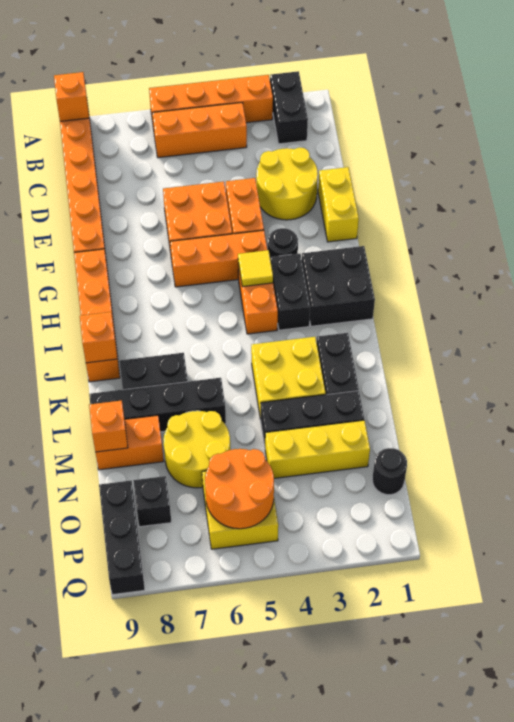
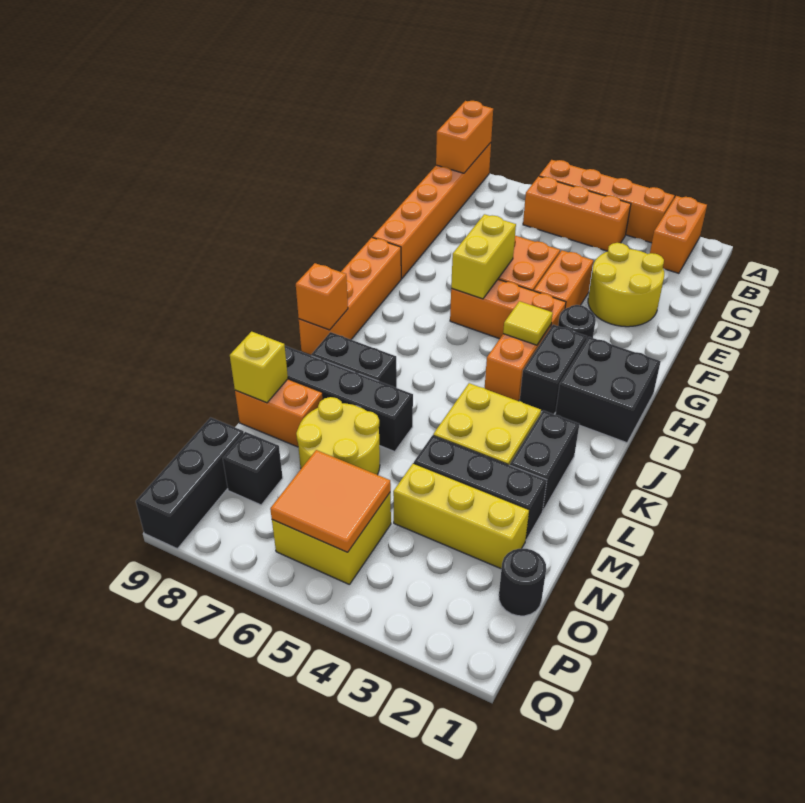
black 1x2 brick [270,71,308,144] -> orange 1x2 brick [650,196,707,273]
orange 1x1 brick [54,72,89,121] -> orange 1x2 brick [436,101,493,173]
yellow 1x2 brick [318,167,359,242] -> yellow 1x2 brick moved to [451,214,516,299]
orange 1x1 brick [89,400,128,452] -> yellow 1x1 brick [230,332,288,403]
orange 2x2 round brick [205,449,274,529] -> orange 2x2 tile [270,450,391,552]

